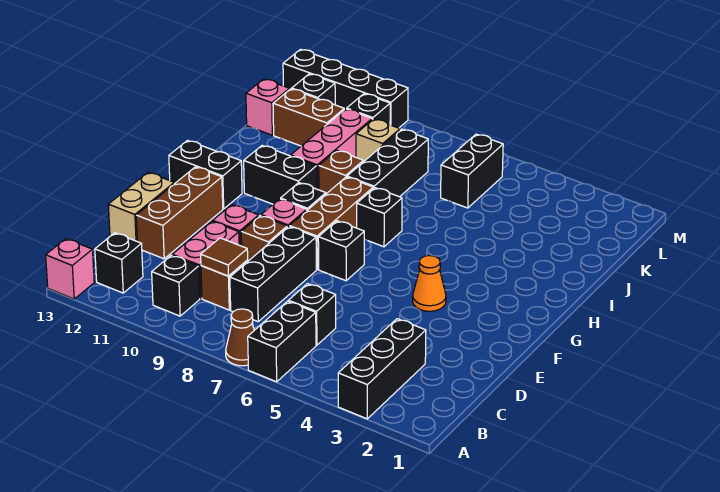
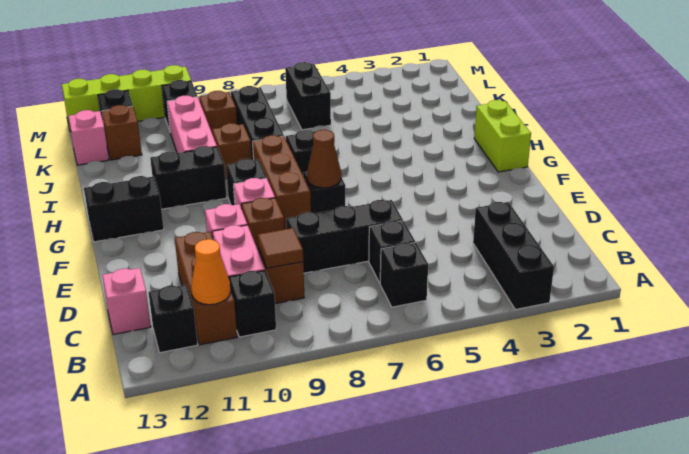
black 1x2 brick [248,301,316,382] -> black 1x1 brick [380,243,428,307]
brown 1x1 cone [226,309,254,366] -> brown 1x1 cone moved to [307,130,341,188]
pink 1x1 brick [46,239,94,299] -> pink 1x1 brick moved to [102,268,151,335]
black 1x3 brick [230,227,316,322] -> black 1x3 brick turned to [286,200,403,273]
brown 1x3 brick [136,167,223,259] -> brown 1x3 brick moved to [175,232,237,345]
tan 1x2 brick [108,172,174,241] -> none
orange 1x1 cone [413,256,446,311] -> orange 1x1 cone moved to [191,239,231,305]
none -> lime 1x2 brick [474,100,531,172]
tan 1x1 brick [356,119,400,162] -> brown 1x1 brick [199,91,237,132]
brown 1x2 brick [273,89,344,146] -> brown 1x1 brick [102,105,142,160]
black 1x4 brick [283,49,408,128] -> lime 1x4 brick [62,65,191,132]

